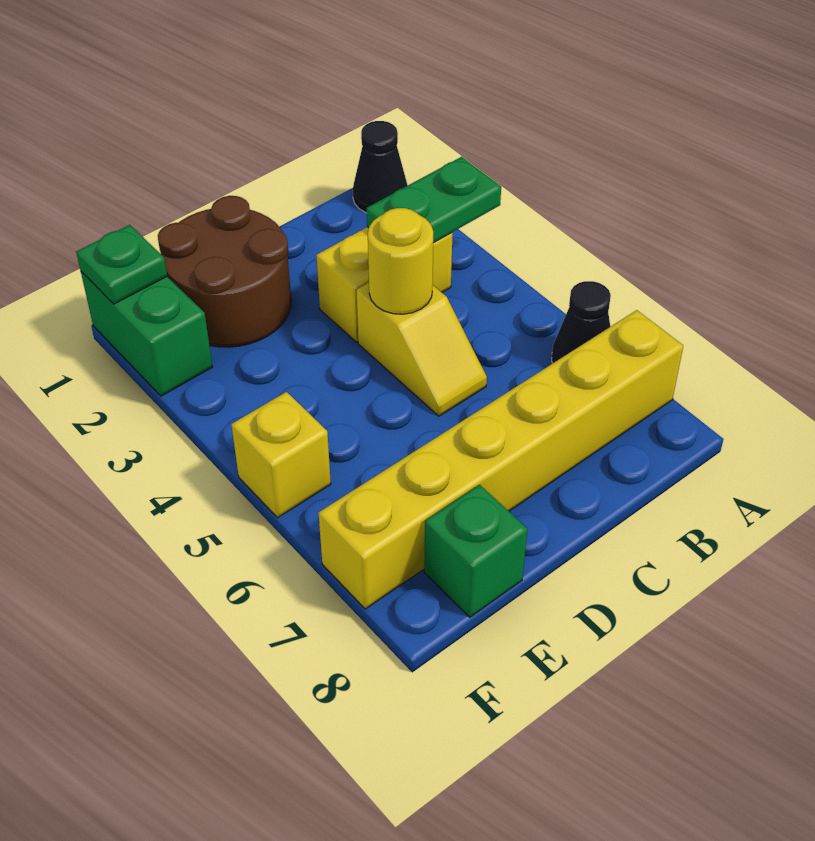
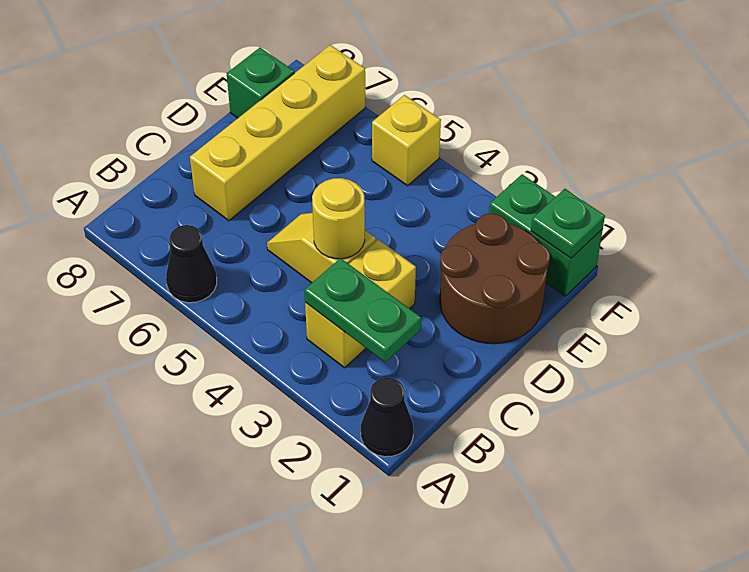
green 1x2 plate [367,157,501,243] -> green 1x2 plate turned to [304,258,421,362]
yellow 1x6 brick [319,310,683,609] -> yellow 1x4 brick [190,45,365,221]

